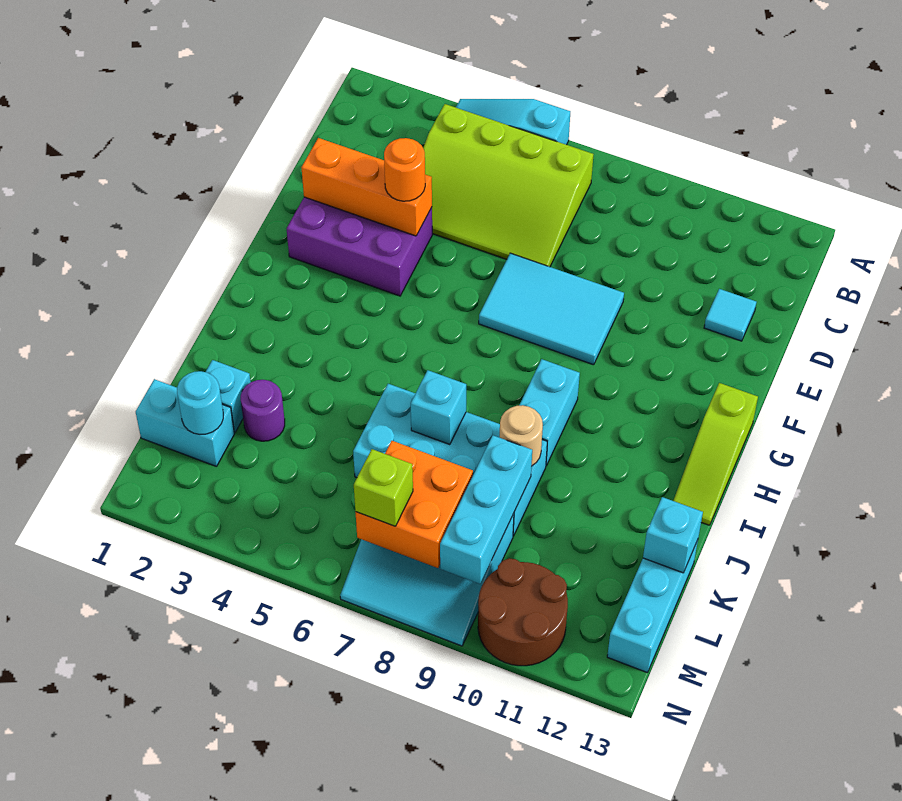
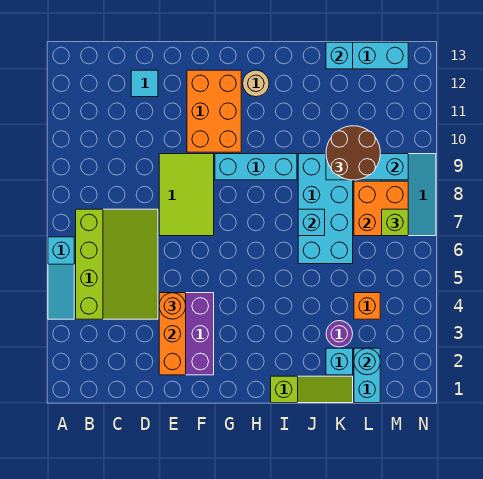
cyan 2x3 tile [479,253,624,365] -> lime 2x3 tile [159,154,214,236]
none -> orange 2x3 brick [187,70,241,152]
lime 1x3 slope [673,383,758,525] -> lime 1x3 slope moved to [271,376,353,403]
cyan 1x2 brick [519,359,580,466] -> cyan 1x3 brick [215,154,297,180]
tan 1x1 round brick [500,405,543,465] -> tan 1x1 round brick moved to [243,70,269,97]
none -> orange 1x1 brick [354,293,380,319]
brown 2x2 round brick [478,558,568,666] -> brown 2x2 round brick moved to [326,126,380,180]

